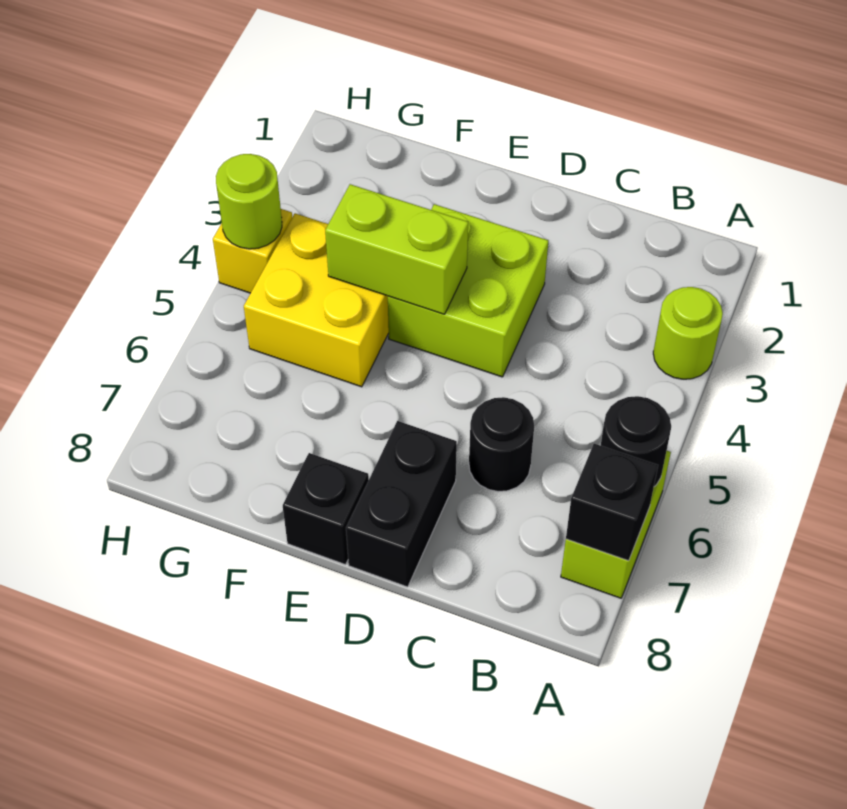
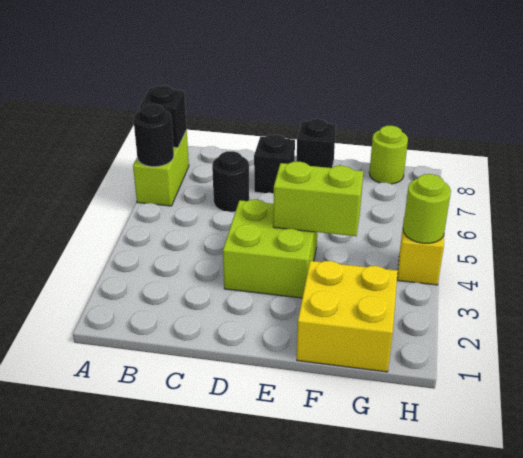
lime 1x1 round brick [653,287,723,379] -> lime 1x1 round brick moved to [369,126,408,184]
black 1x2 brick [346,421,457,587] -> black 1x1 brick [254,135,295,194]
yellow 2x2 brick [244,213,389,387] -> yellow 2x2 brick moved to [297,261,398,372]

